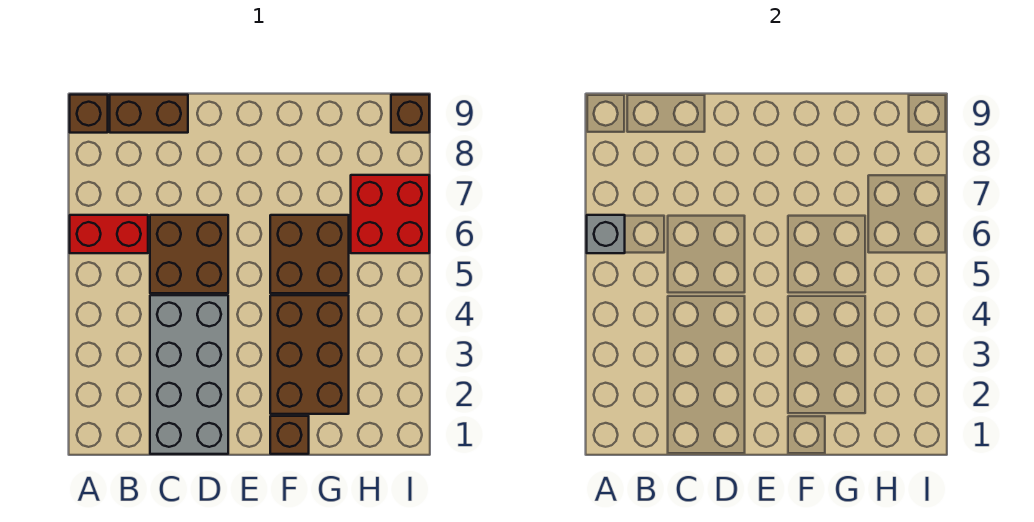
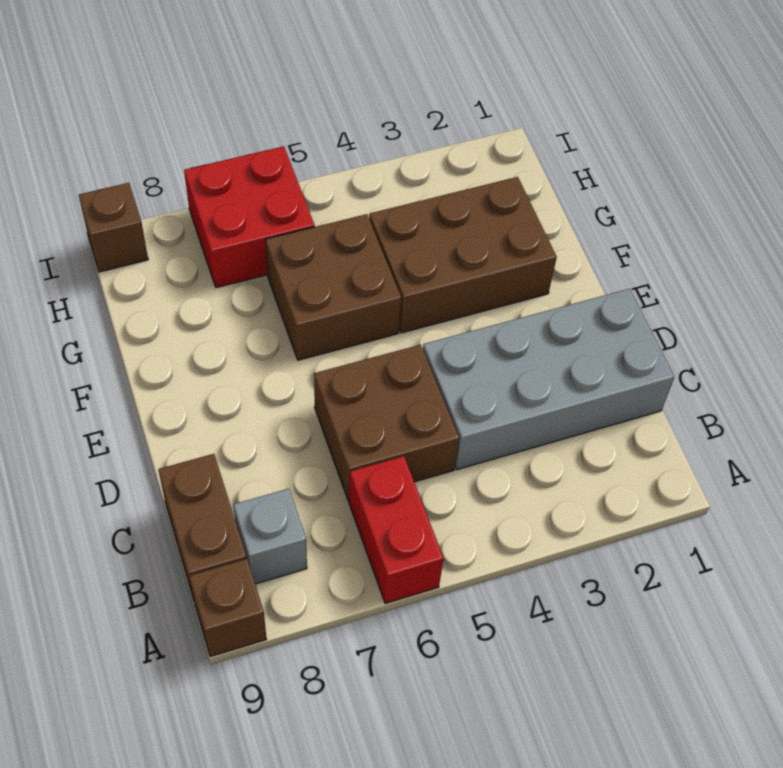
grey 1x1 brick [587,215,625,253] -> grey 1x1 brick moved to [233,489,307,584]
brown 1x1 brick [270,416,309,454] -> none

